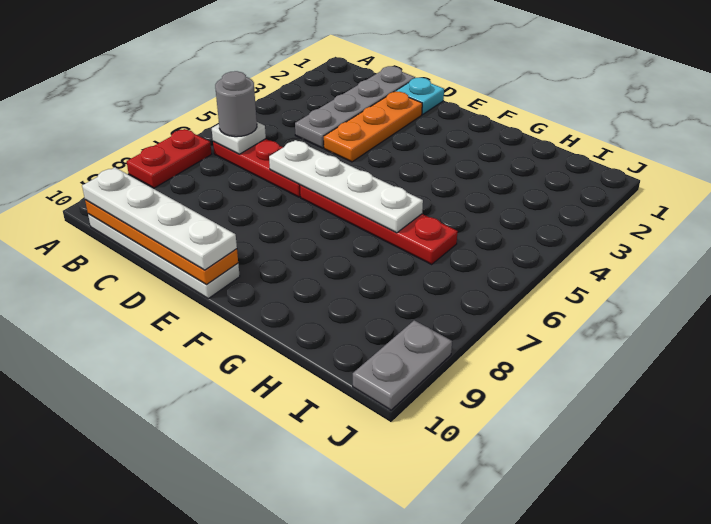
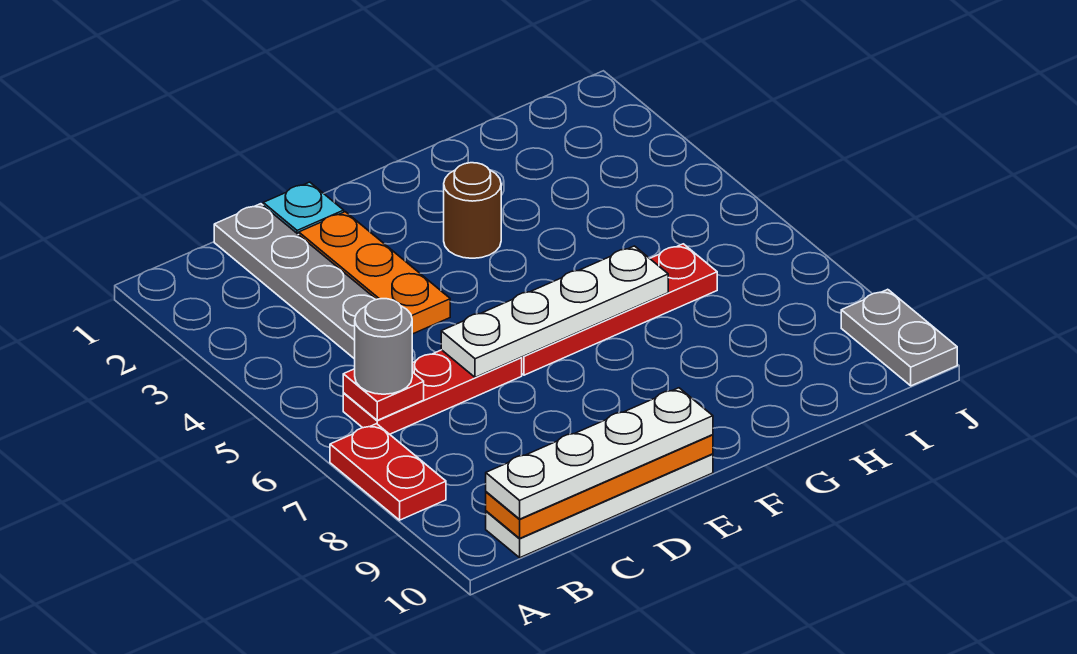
white 1x1 plate [212,122,266,154] -> red 1x1 plate [343,369,424,420]
none -> brown 1x1 round brick [444,163,501,258]

